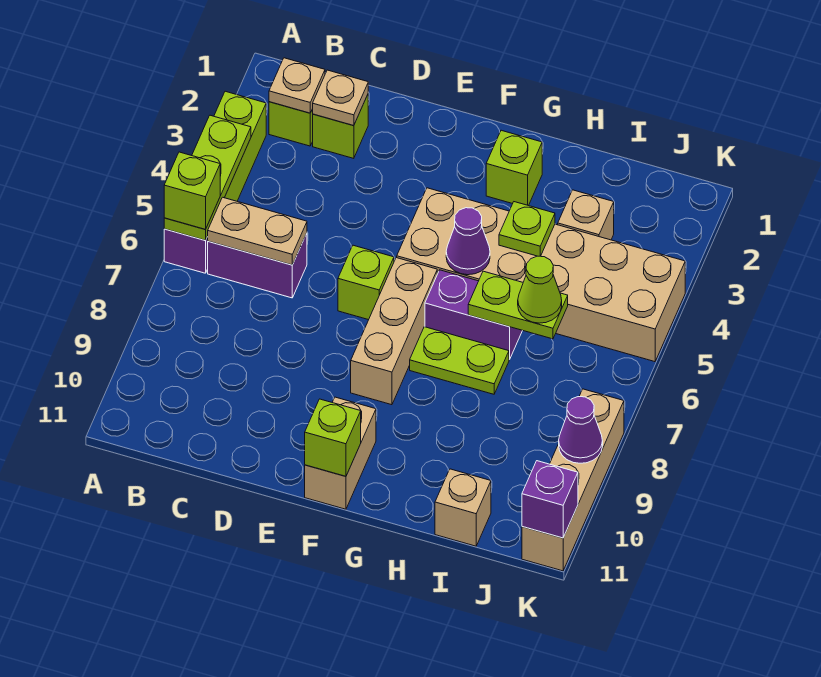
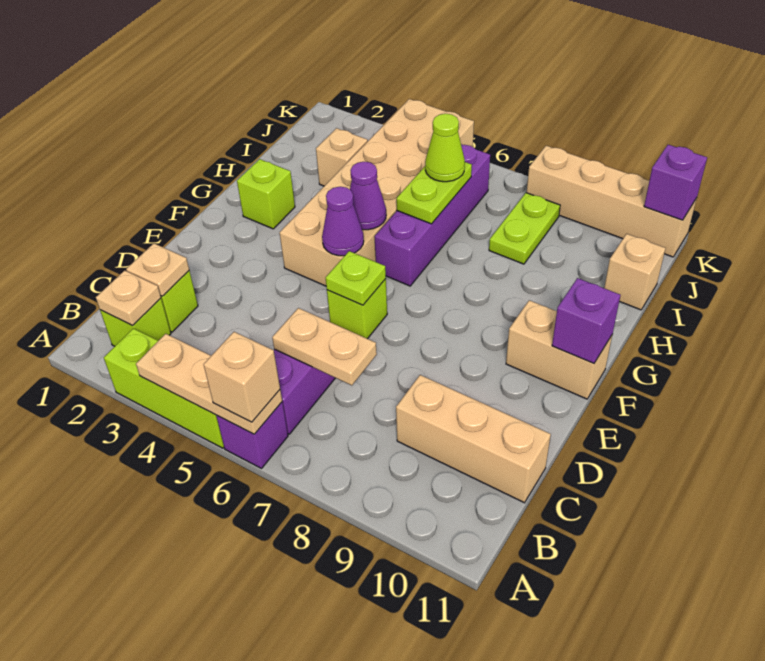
lime 1x3 plate [164,115,251,240] -> tan 1x3 plate [136,334,282,434]
lime 1x1 brick [164,152,220,229] -> tan 1x1 brick [204,332,280,422]
tan 1x2 plate [208,197,307,265] -> tan 1x2 plate turned to [272,308,377,385]
tan 1x3 brick [351,258,437,405] -> tan 1x3 brick moved to [396,375,551,503]
lime 1x1 brick [305,399,361,476] -> purple 1x1 brick [552,278,620,363]
purple 1x2 brick [425,270,523,360] -> purple 1x4 brick [374,144,490,286]
lime 1x2 plate [410,327,509,394] -> lime 1x2 plate moved to [489,193,560,264]
lime 1x1 plate [499,202,555,256] -> lime 1x1 plate moved to [326,251,386,305]
purple 1x1 cone [559,397,603,463] -> purple 1x1 cone moved to [322,187,364,256]

